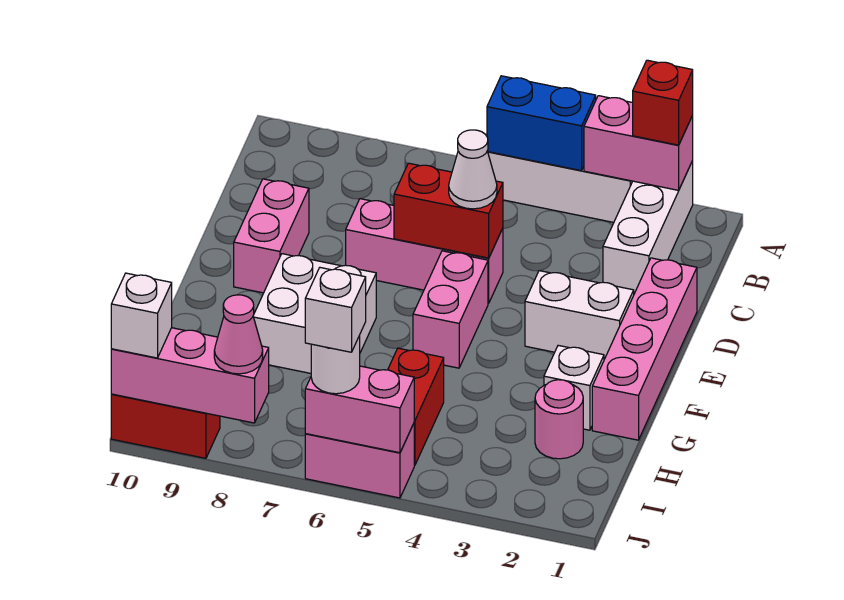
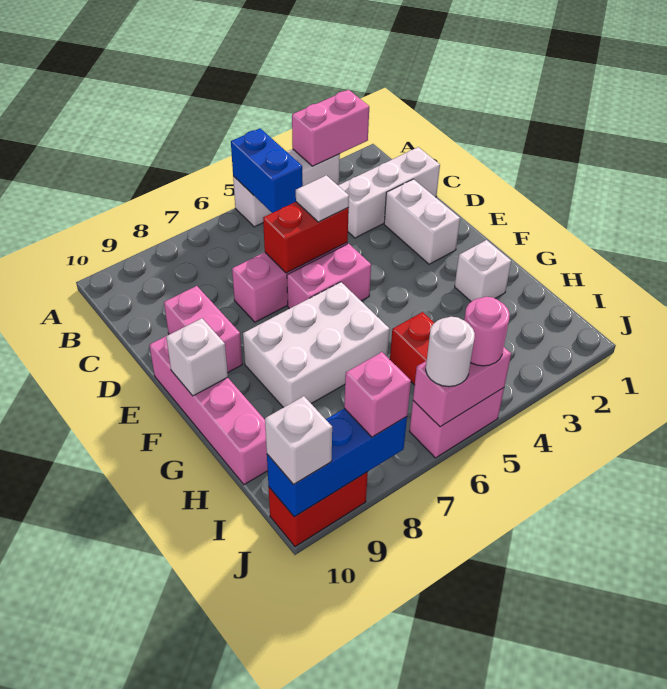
white 1x3 brick [603,161,693,294] -> white 1x3 brick turned to [338,147,440,238]
red 1x1 brick [633,60,693,145] -> none
blue 1x2 brick [487,76,596,171] -> blue 1x2 brick turned to [231,128,303,213]
pink 1x4 brick [592,258,697,440] -> pink 1x4 brick moved to [149,336,268,485]
white 1x1 cone [449,130,497,209] -> white 1x1 tile [296,175,349,222]
white 1x2 brick [525,271,634,359] -> white 1x2 brick turned to [384,179,460,264]
pink 1x2 brick [413,251,488,368] -> pink 1x2 brick turned to [287,244,371,309]
white 2x2 brick [253,254,376,373] -> white 2x3 brick [243,282,389,408]
pink 1x1 round brick [535,380,583,459] -> pink 1x1 round brick moved to [464,297,510,366]
white 1x1 brick [305,268,366,352] -> white 1x1 brick moved to [166,318,228,396]
pink 1x3 brick [111,328,269,423] -> blue 1x3 brick [267,408,407,517]
pink 1x1 cone [214,295,263,374] -> pink 1x1 brick [344,352,411,437]

